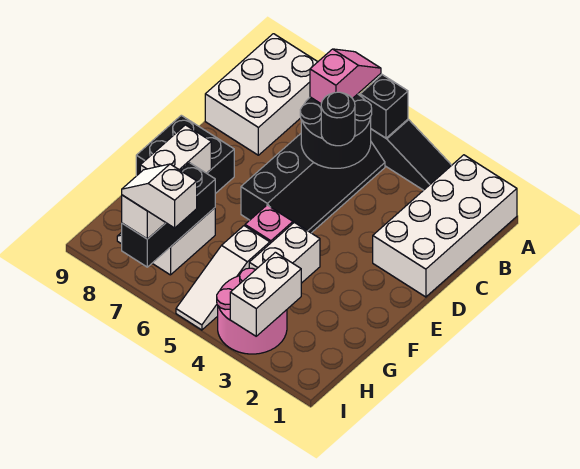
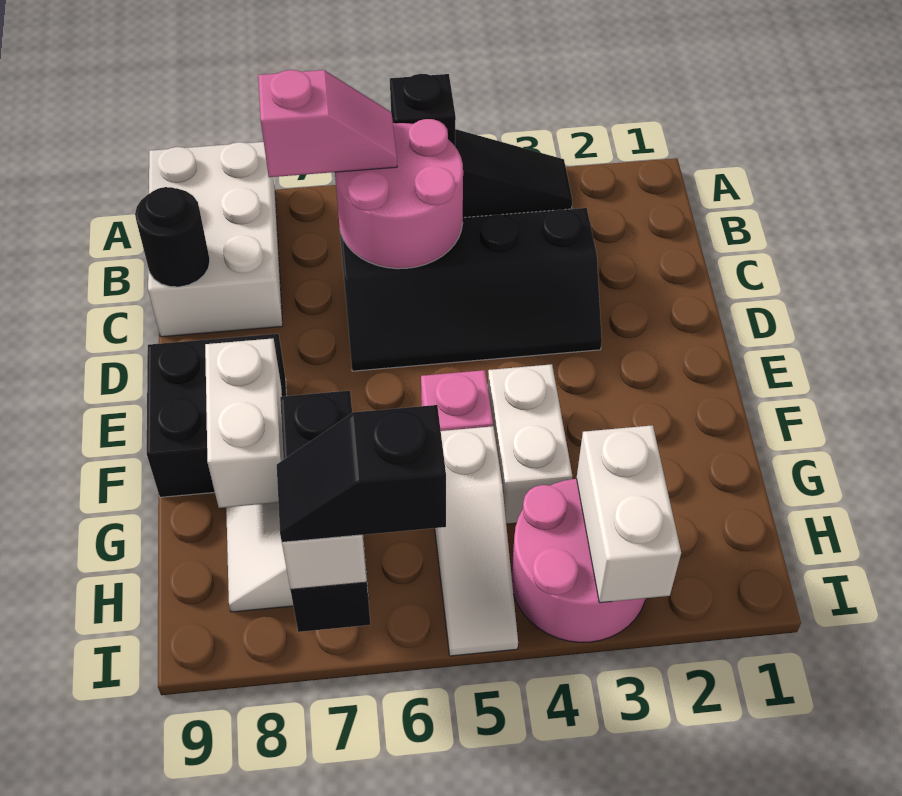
white 2x4 brick [373,155,517,297] -> none
pink 1x2 slope [310,49,381,103] -> pink 1x2 slope turned to [258,70,397,177]
black 2x4 slope [241,134,385,233] -> black 2x4 slope turned to [340,208,602,371]
black 2x2 round brick [300,94,372,168] -> pink 2x2 round brick [335,119,463,269]
black 1x1 round brick [321,92,355,146] -> black 1x1 round brick moved to [135,187,210,287]
white 1x2 slope [122,164,197,228] -> black 1x2 slope [277,405,446,542]

